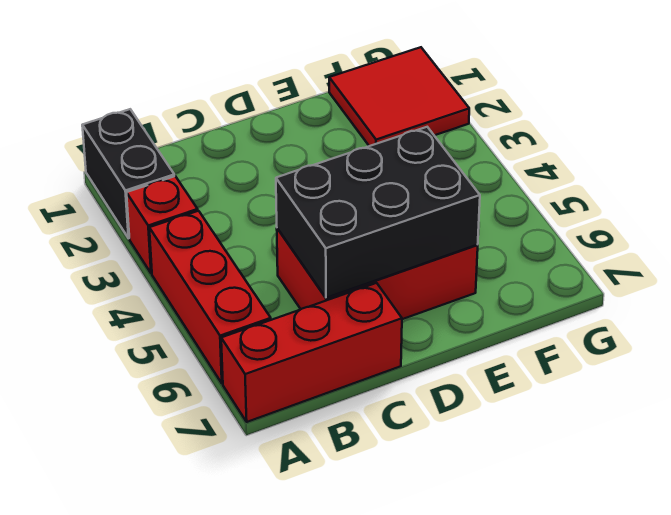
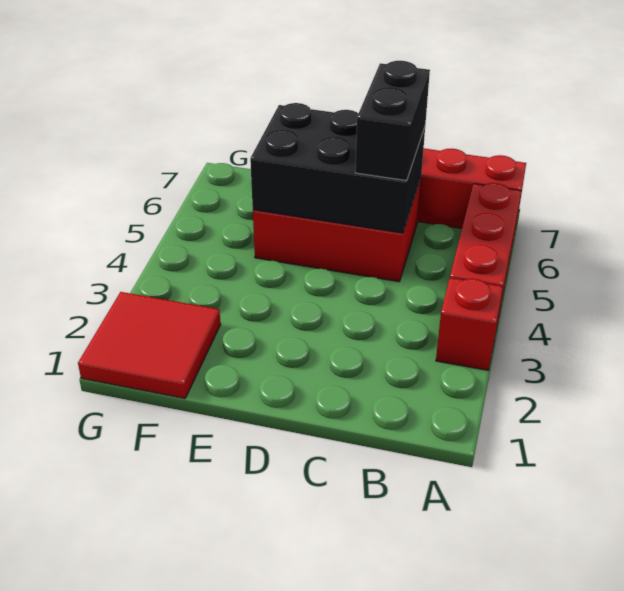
black 1x2 brick [82,109,174,238] -> black 1x2 brick moved to [355,61,430,181]

